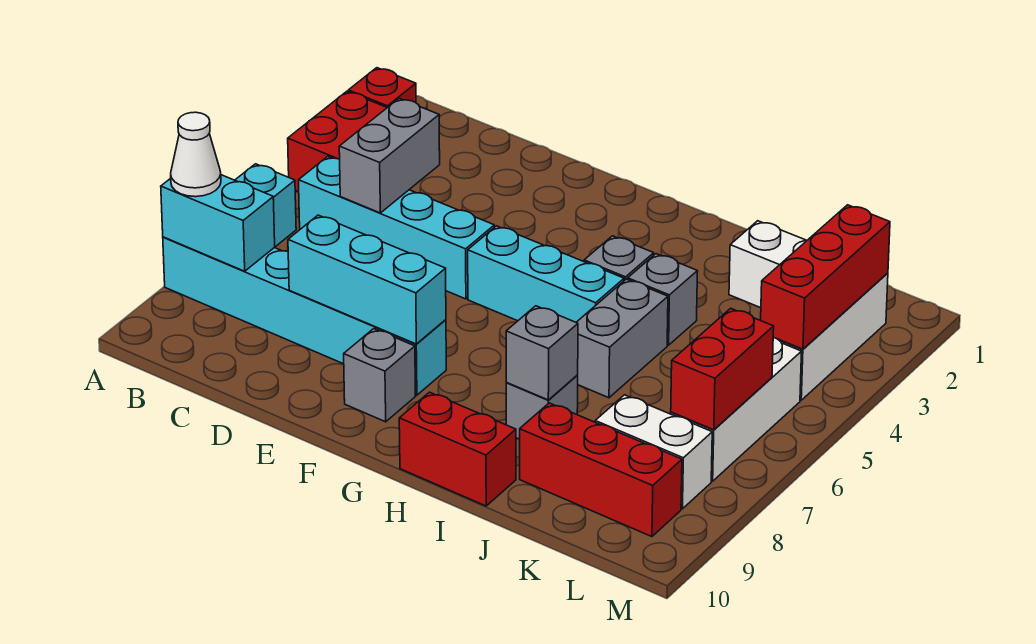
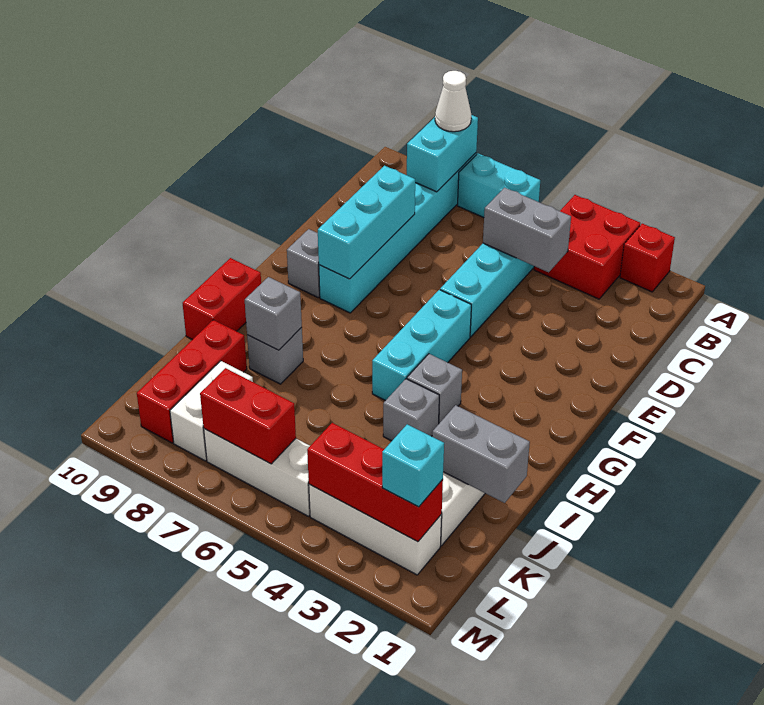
grey 1x2 brick [576,279,668,398] -> grey 1x2 brick moved to [432,405,530,503]
none -> cyan 1x1 brick [382,424,444,507]

